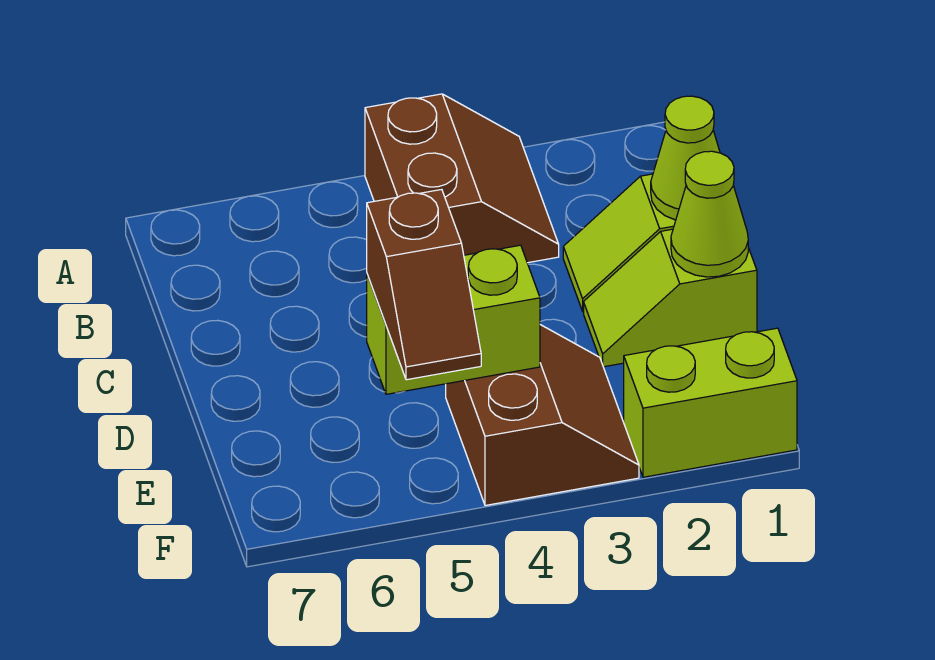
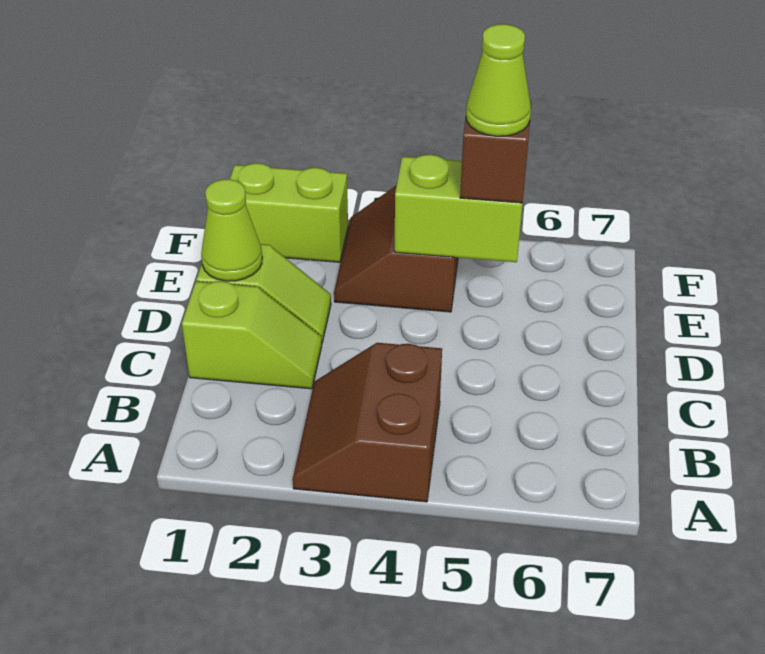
lime 1x1 cone [651,96,720,220] -> lime 1x1 cone moved to [466,24,531,136]

